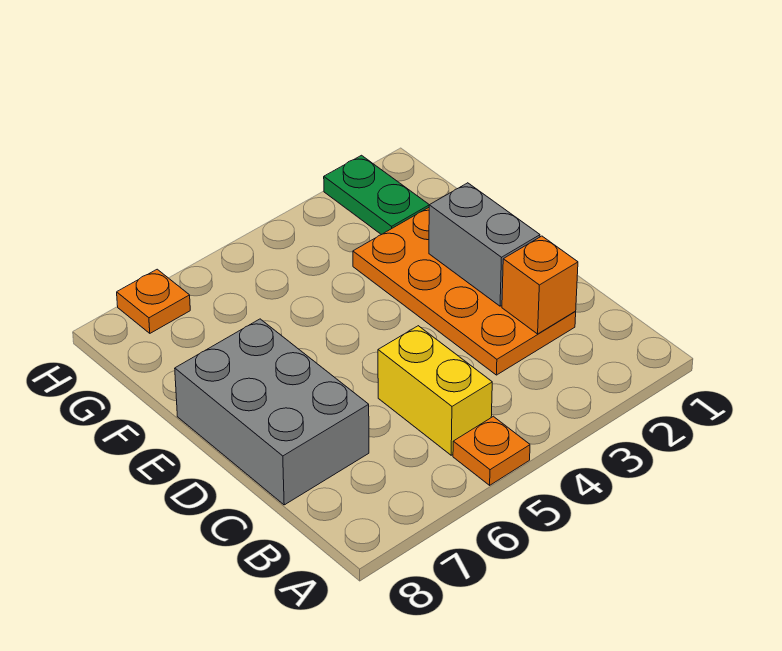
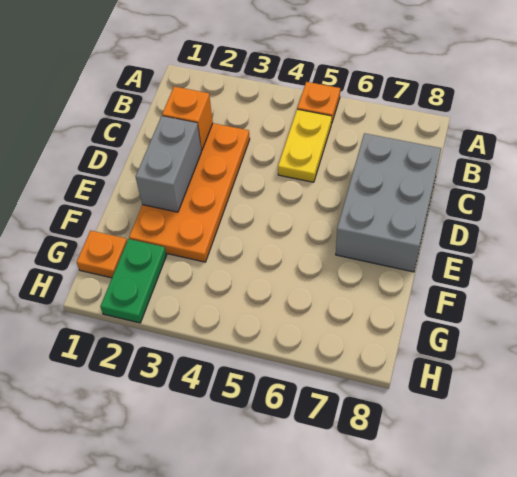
yellow 1x2 brick [378,326,492,455] -> yellow 1x2 plate [278,109,332,182]
orange 1x1 plate [117,269,190,333] -> orange 1x1 plate moved to [77,231,127,278]

